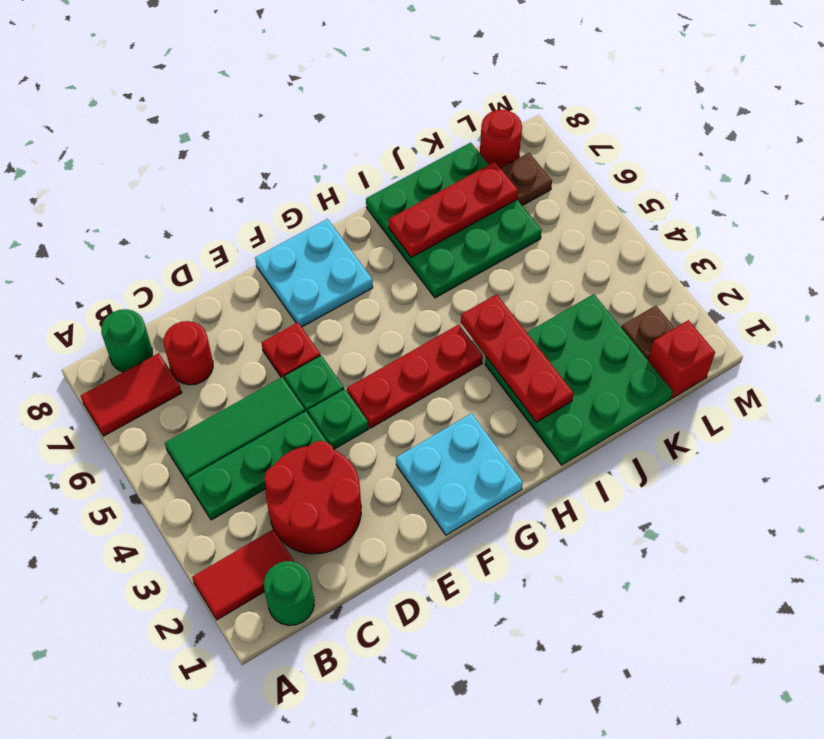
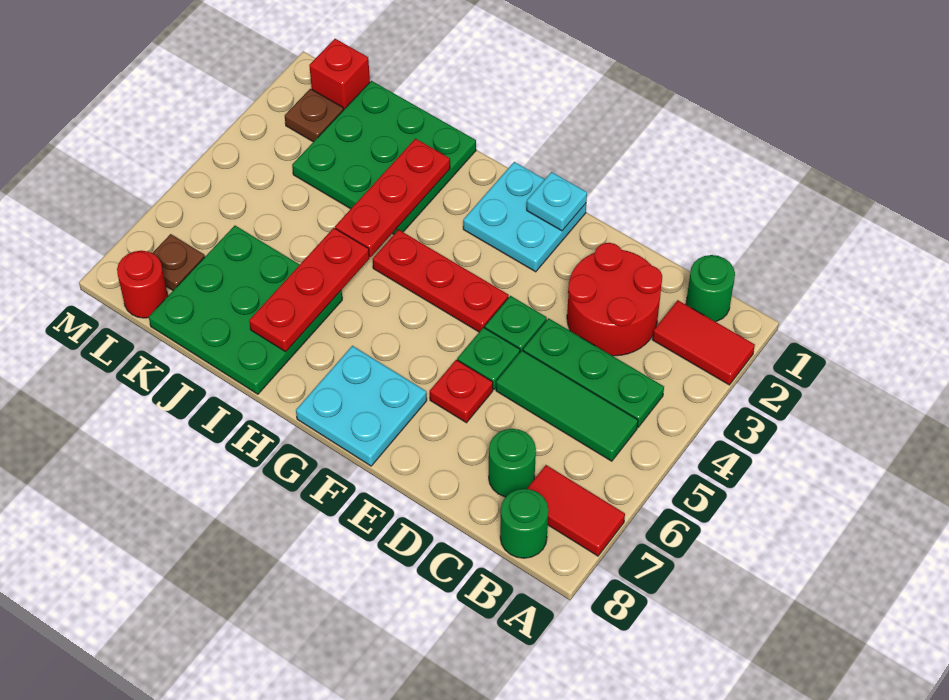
red 1x1 round brick [164,321,213,385] -> green 1x1 round brick [489,429,536,497]
none -> cyan 1x1 plate [527,172,587,231]
red 1x3 plate [389,162,518,257] -> red 1x3 plate turned to [249,228,369,352]

